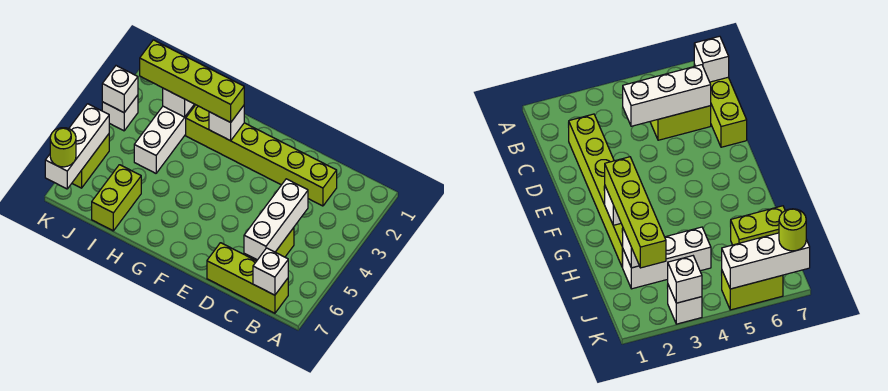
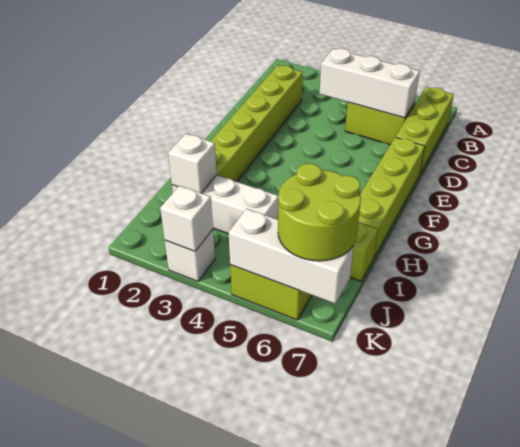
white 1x1 brick [253,248,288,295] -> none
white 1x1 brick [209,106,244,141] -> none
lime 1x4 brick [140,40,244,122] -> lime 1x4 brick moved to [358,137,425,257]
lime 1x1 round brick [50,128,76,167] -> lime 2x2 round brick [278,163,361,261]

